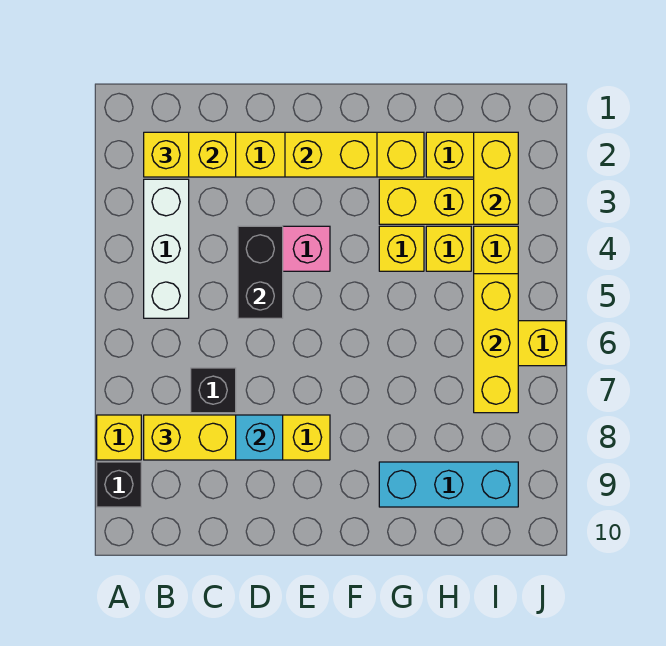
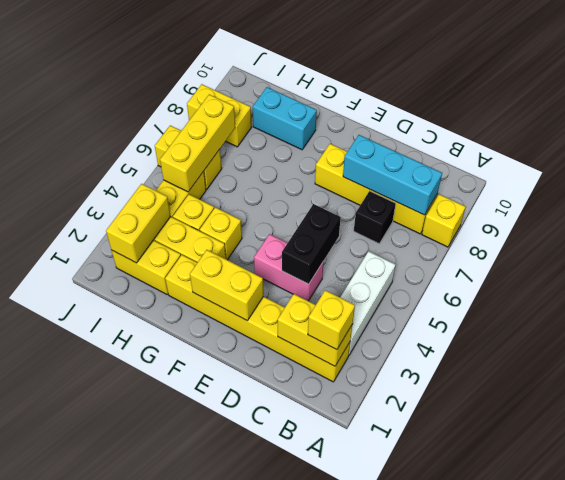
black 1x1 brick [97,462,141,507] -> none
yellow 1x2 brick [144,415,236,460] -> yellow 1x2 brick moved to [187,84,252,147]
cyan 1x3 brick [379,462,518,507] -> cyan 1x2 brick [253,87,317,150]

